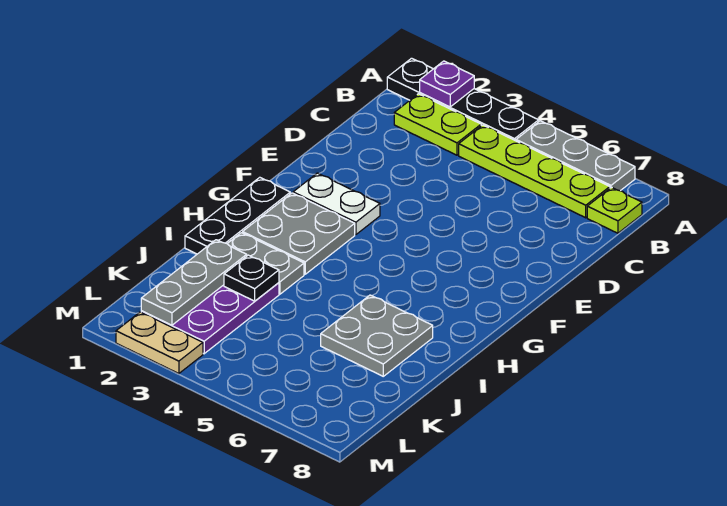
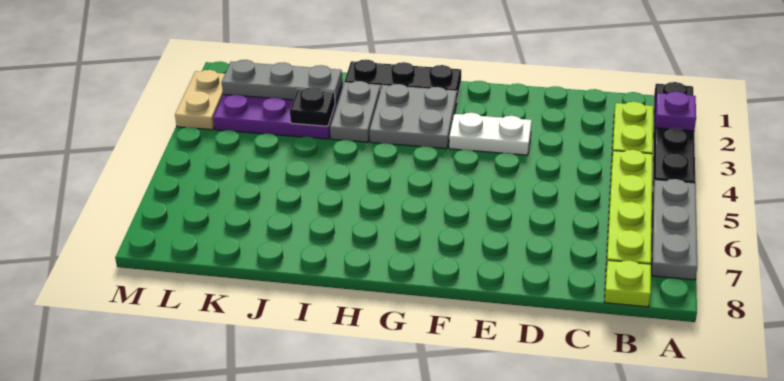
white 1x2 plate [293,173,380,235] -> white 1x2 plate turned to [449,113,532,155]
grey 2x2 plate [321,295,433,376] -> none

